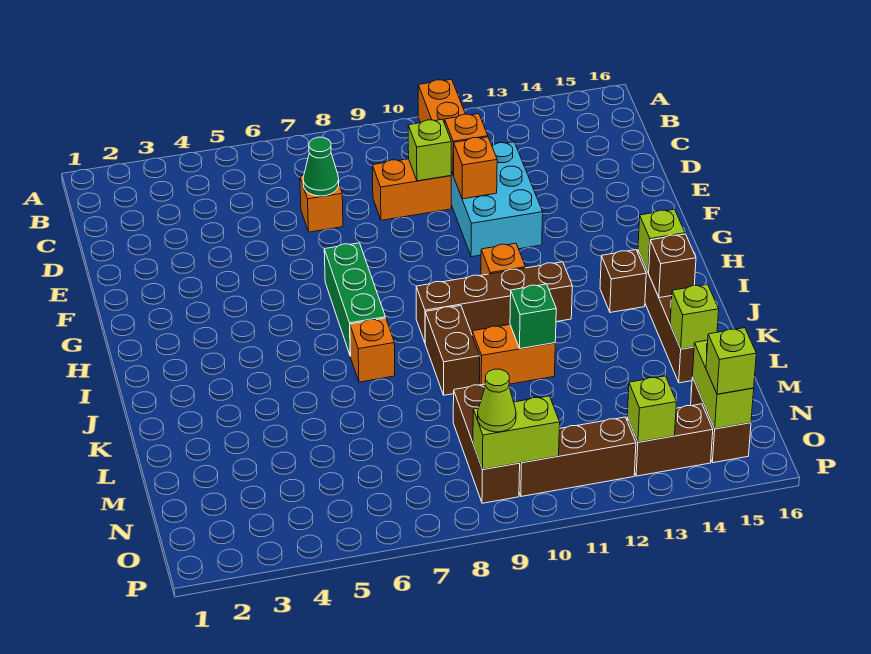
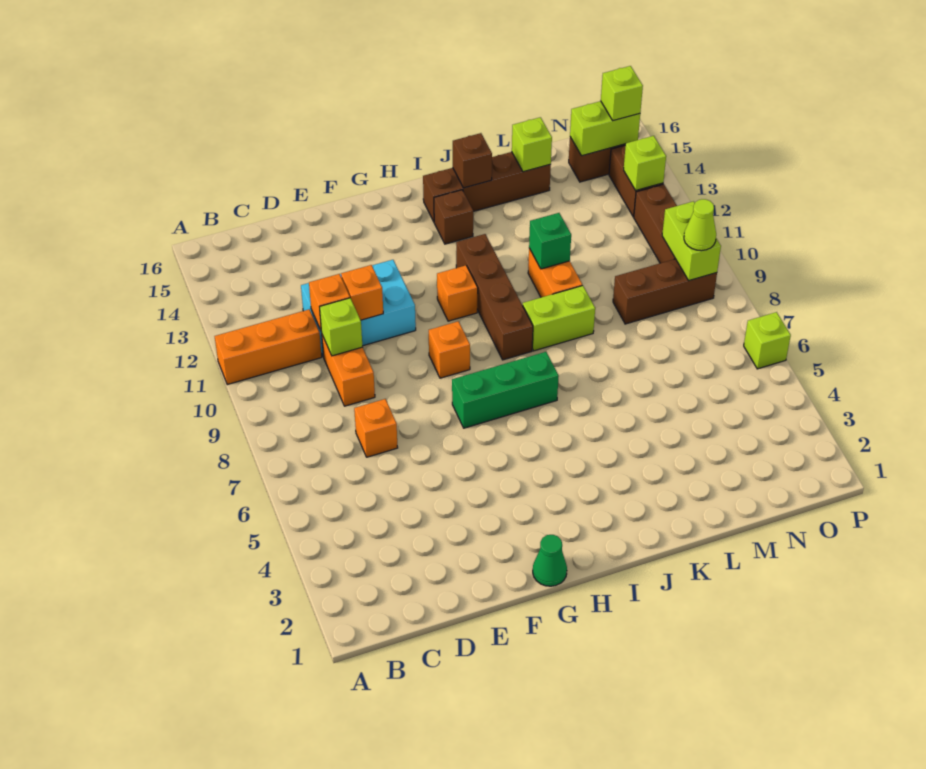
green 1x1 cone [303,137,339,196] -> green 1x1 cone moved to [533,535,567,586]
lime 1x1 brick [638,209,685,273] -> lime 1x1 brick moved to [744,312,791,369]
orange 1x1 brick [350,318,395,382] -> orange 1x1 brick moved to [429,321,470,378]
brown 1x2 brick [425,306,480,395] -> lime 1x2 brick [523,286,595,351]

